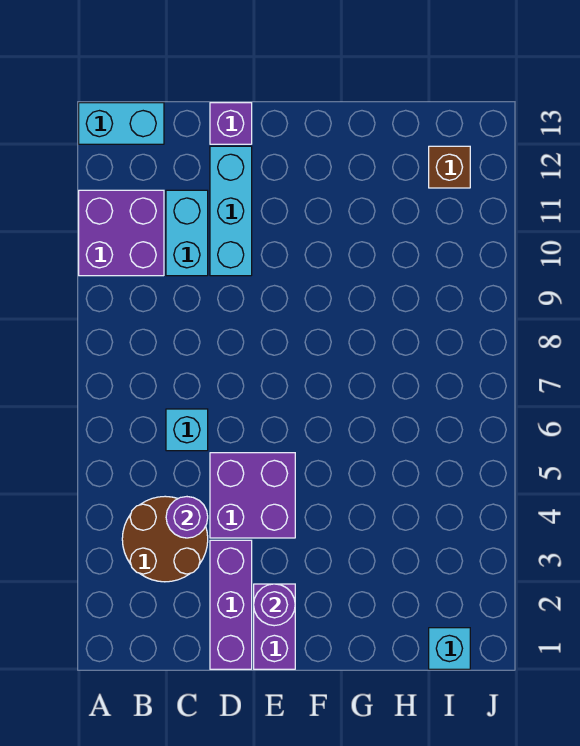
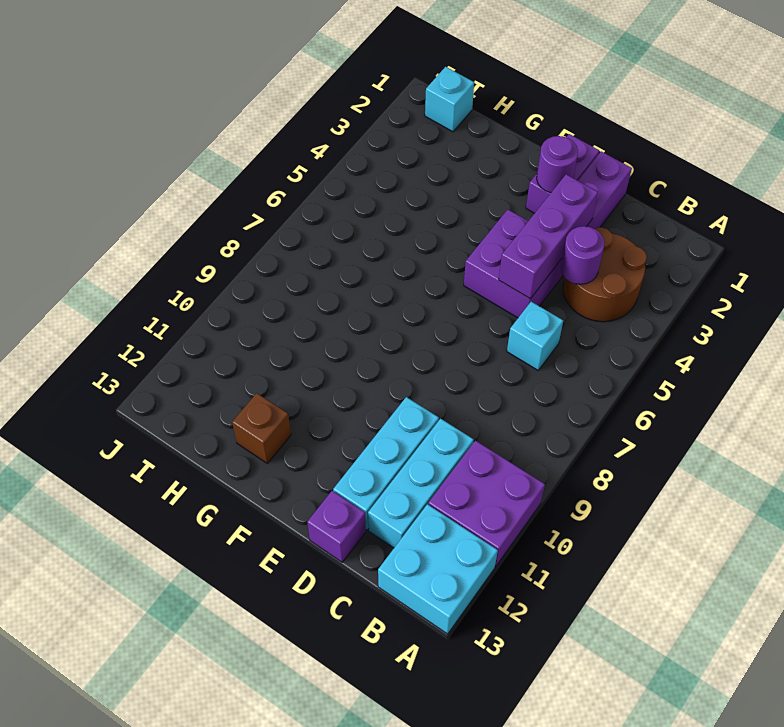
cyan 1x2 brick [79,103,164,144] -> cyan 2x2 brick [378,504,498,634]
cyan 1x2 brick [166,190,208,276] -> cyan 1x3 brick [368,419,474,548]
none -> purple 1x3 brick [499,174,598,299]
brown 1x1 brick [429,146,470,188] -> brown 1x1 brick moved to [232,393,291,463]

